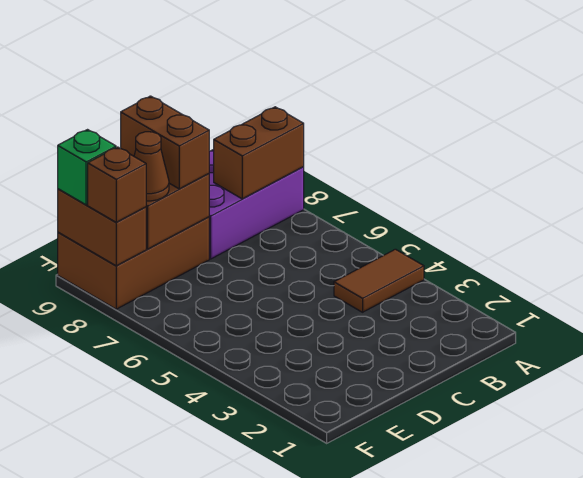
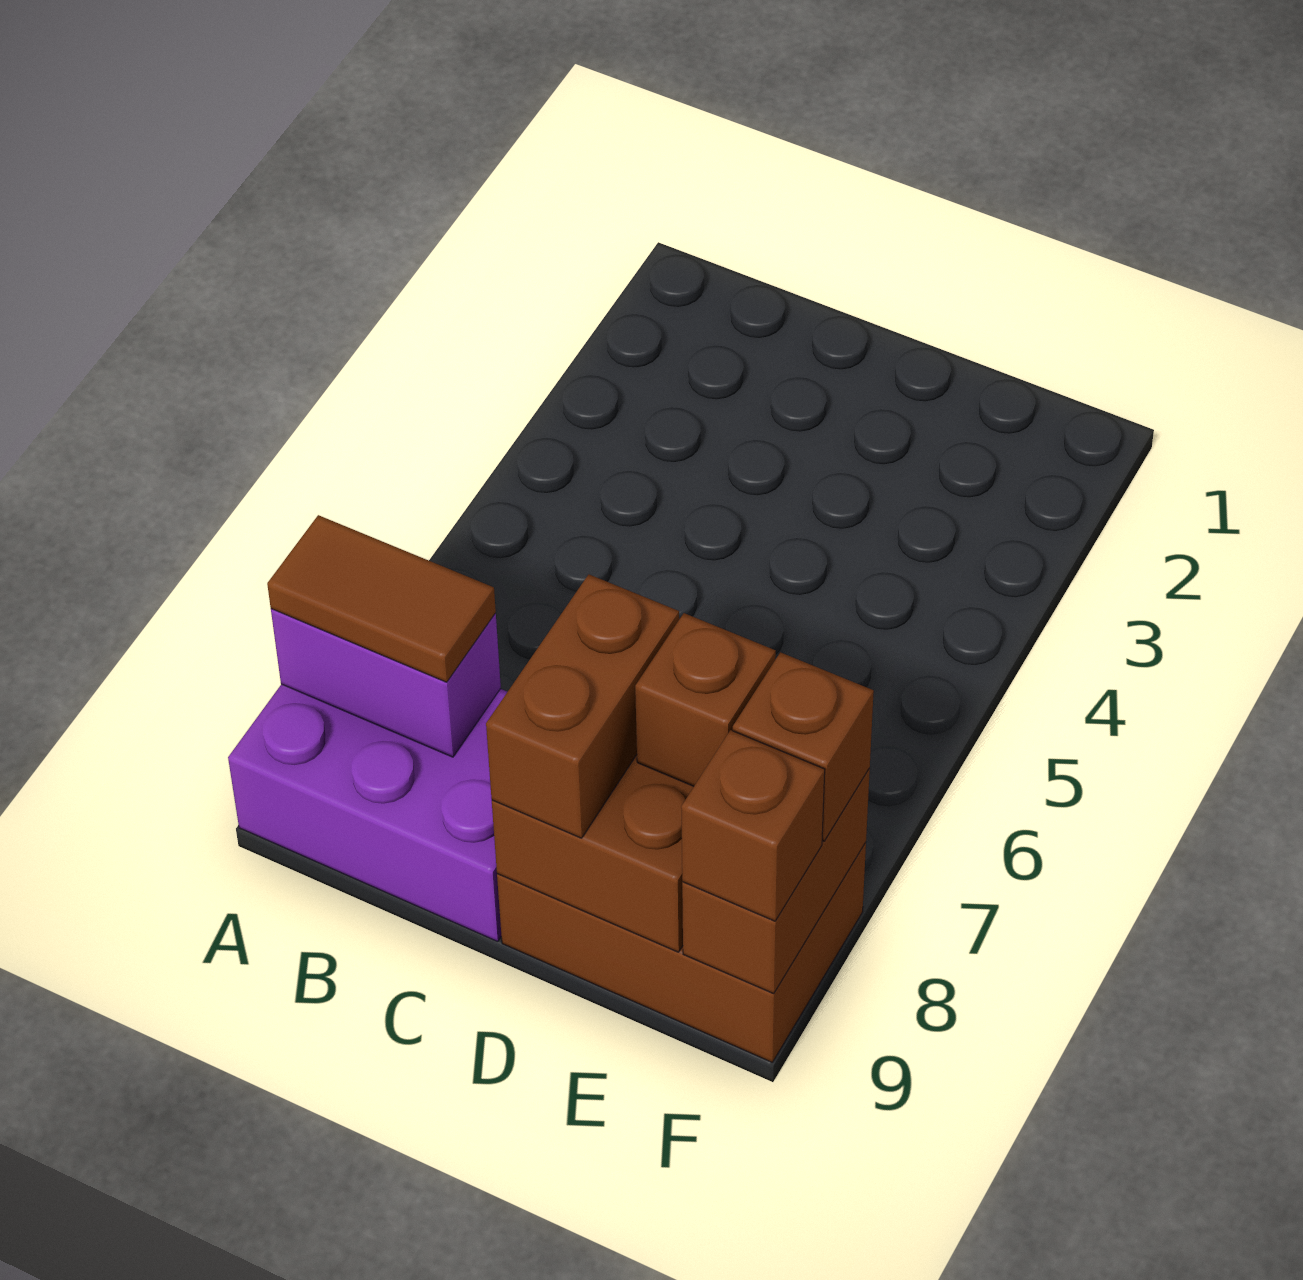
brown 1x2 tile [334,249,424,312] -> brown 1x2 tile moved to [267,515,496,682]
brown 1x2 brick [214,107,304,199] -> purple 1x2 brick [271,609,501,757]
brown 1x1 cone [134,132,169,201] -> brown 1x1 brick [635,613,776,786]
green 1x1 brick [58,130,116,205] -> brown 1x1 brick [681,730,825,921]

